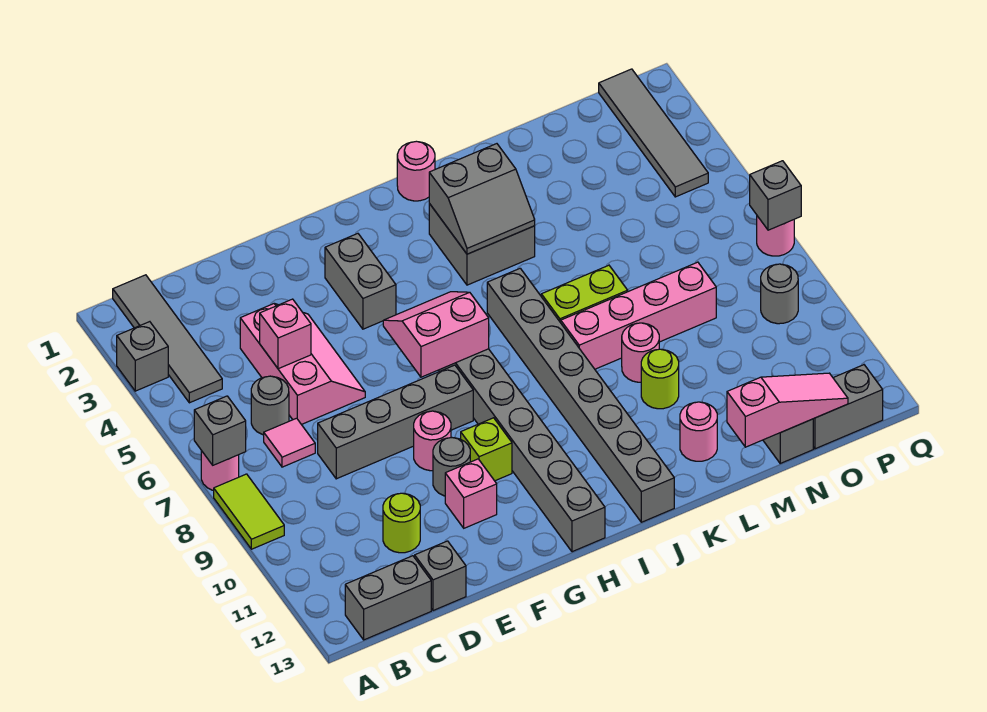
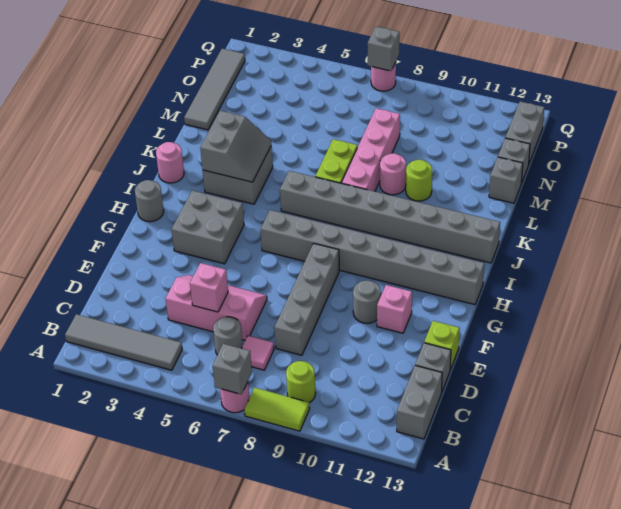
grey 1x1 brick [117,322,168,391] -> grey 1x1 brick moved to [489,157,523,203]
lime 1x1 round brick [383,493,420,553] -> lime 1x1 round brick moved to [286,361,316,403]
pink 1x1 round brick [414,411,451,471] -> none
grey 1x2 brick [325,234,396,329] -> grey 2x2 brick [172,191,244,264]
pink 2x2 slope [383,292,489,377] -> none
lime 1x1 brick [461,418,512,481] -> lime 1x1 brick moved to [424,321,460,370]
pink 1x1 round brick [680,402,717,461] -> none
pink 1x3 slope [727,373,848,447] -> none
grey 1x4 tile [599,69,708,197] -> grey 1x4 tile turned to [184,49,245,130]
grey 1x1 round brick [761,264,798,324] -> grey 1x1 round brick moved to [135,180,164,222]

